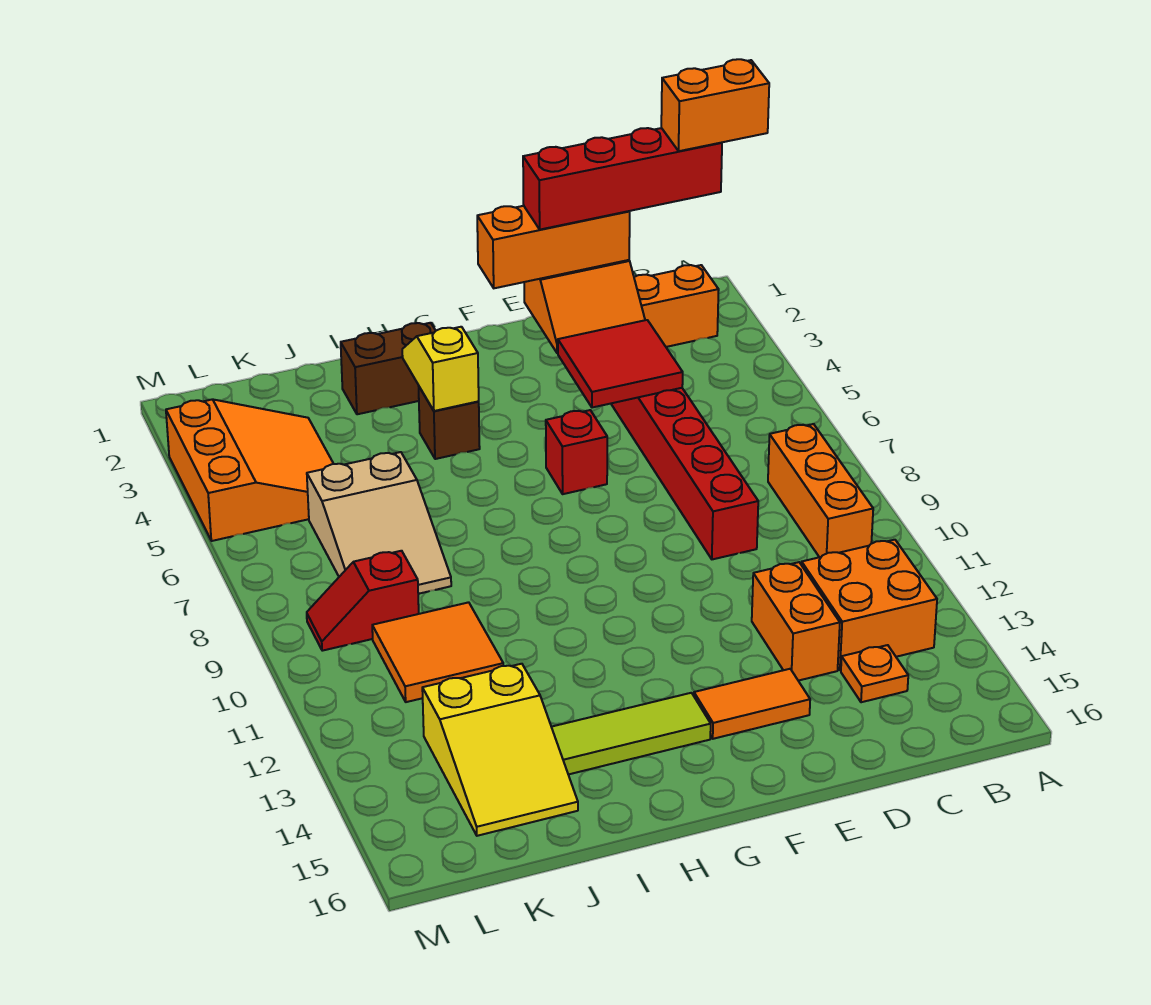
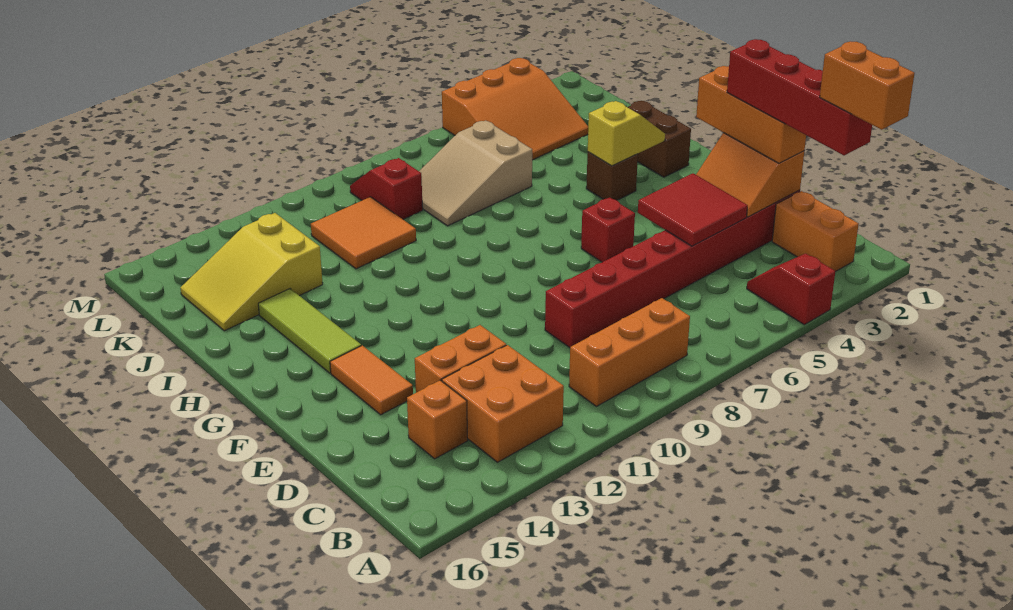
none -> red 1x2 slope [747,253,835,325]
orange 1x1 plate [841,645,908,702] -> orange 1x1 brick [407,380,468,459]

